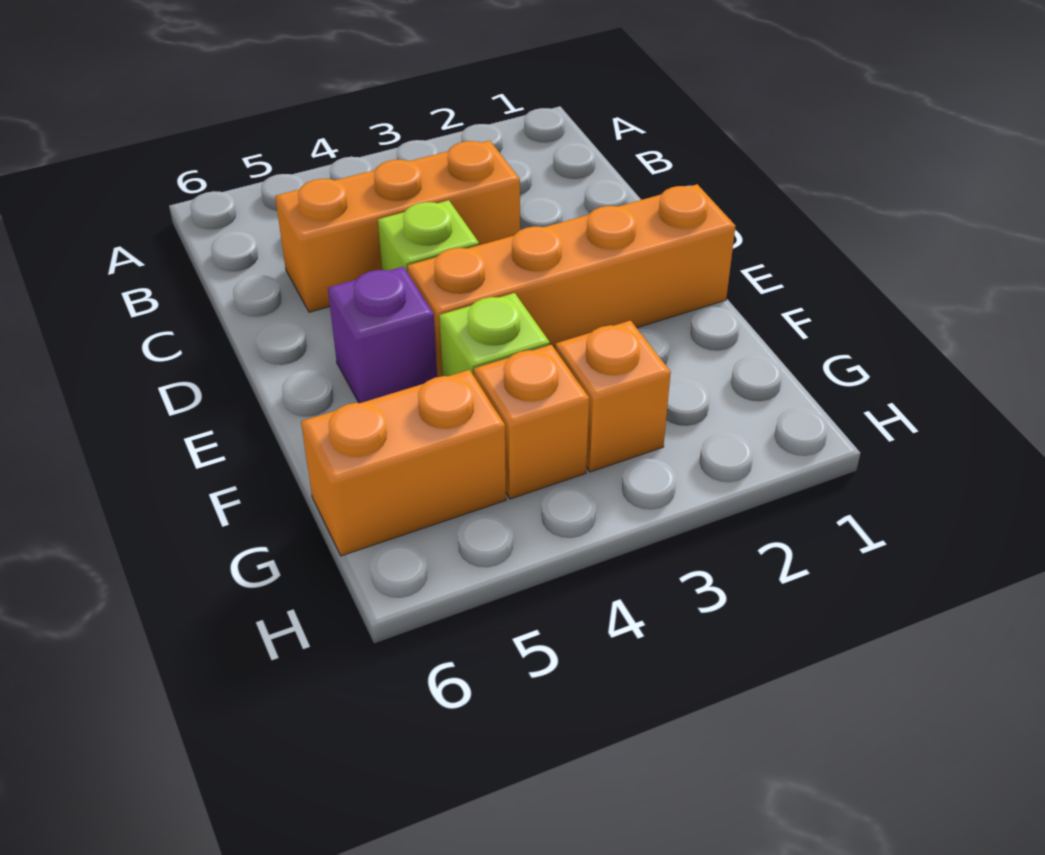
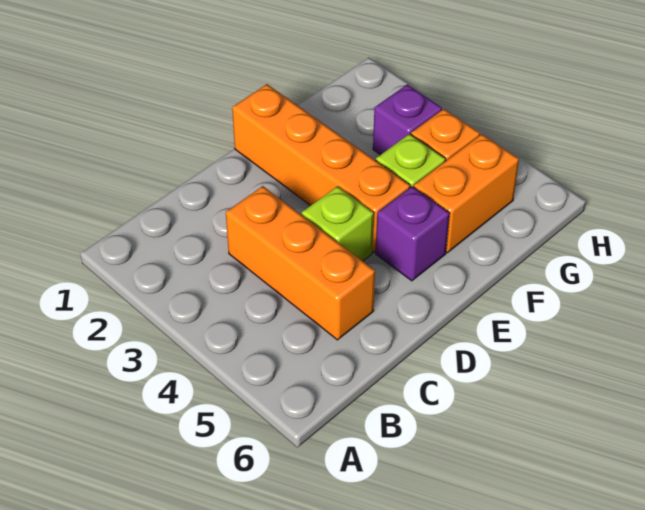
orange 1x1 brick [555,321,671,472] -> purple 1x1 brick [373,85,442,155]
orange 1x2 brick [301,370,506,556] -> orange 1x2 brick turned to [414,134,519,253]

